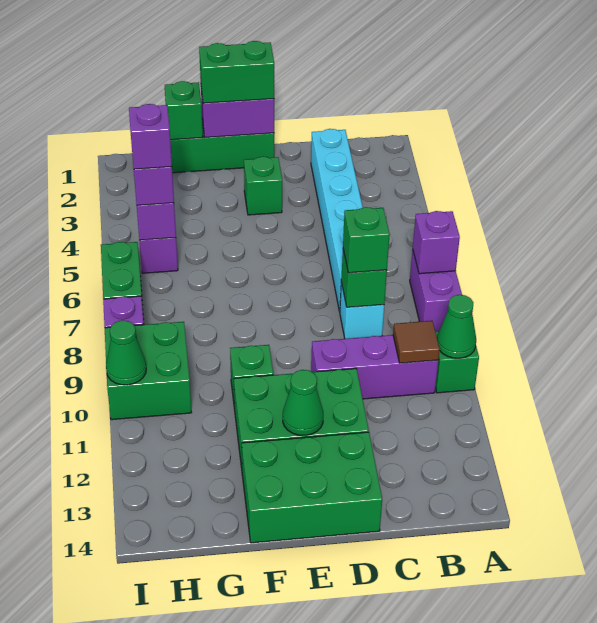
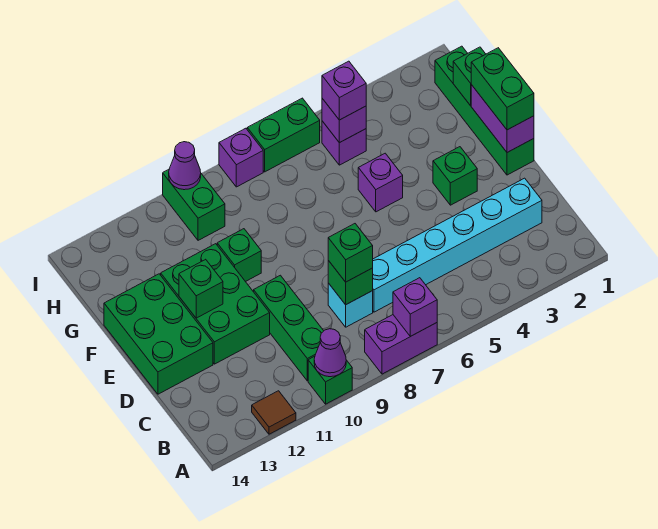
green 1x1 cone [437,295,476,358] -> purple 1x1 cone [314,329,346,377]
purple 1x3 brick [311,335,438,399] -> green 1x3 brick [254,275,323,381]
brown 1x1 tile [393,321,440,363] -> brown 1x1 tile moved to [252,391,296,434]
green 1x1 cone [283,370,323,436] -> green 1x1 brick [179,259,223,318]
purple 1x1 brick [129,104,172,169] -> purple 1x1 brick moved to [358,153,403,212]
green 2x2 brick [105,322,192,420] -> green 1x2 brick [163,169,225,240]
green 1x1 cone [106,320,146,385] -> purple 1x1 cone [169,142,201,190]

